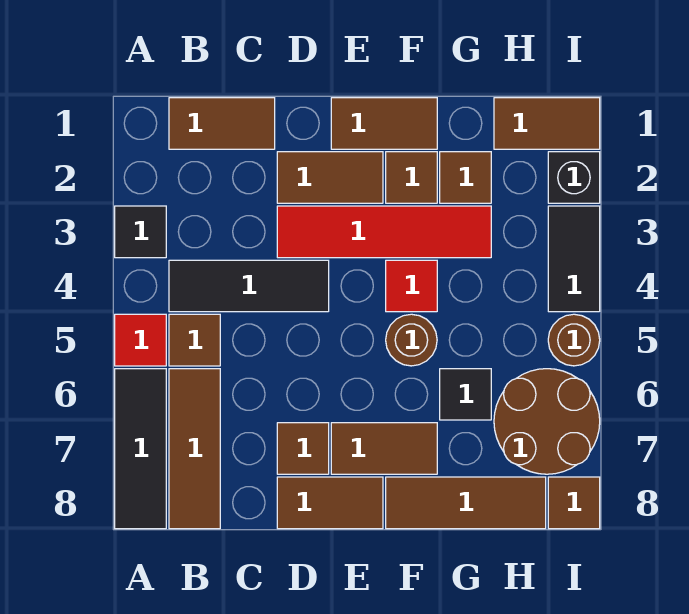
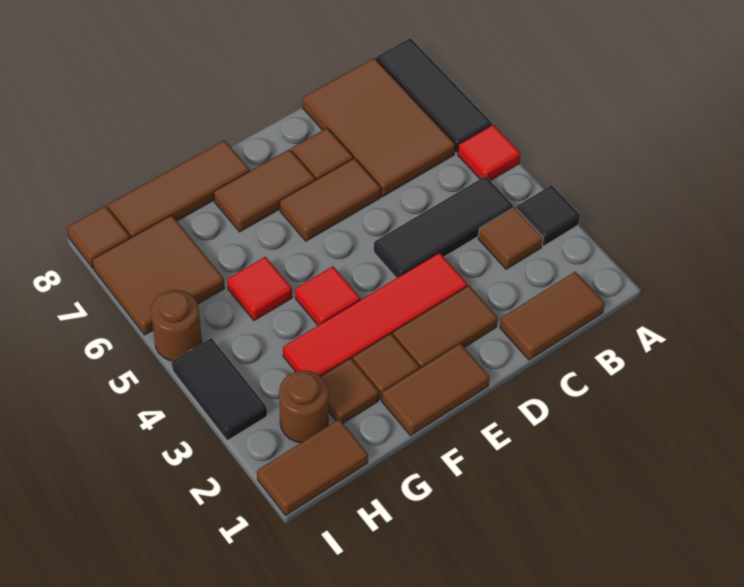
brown 1x1 tile [169,314,220,366] -> brown 1x1 tile moved to [478,207,543,269]
brown 1x3 tile [169,369,220,529] -> brown 2x3 tile [303,58,456,197]
brown 1x2 tile [277,477,383,529] -> brown 1x2 tile moved to [280,158,381,241]
brown 1x1 round brick [386,314,437,366] -> brown 1x1 round brick moved to [279,370,328,443]
none -> red 1x1 tile [227,257,292,321]
black 1x1 tile [440,369,491,420] -> none
brown 2x2 round brick [494,369,600,474] -> brown 2x2 tile [92,215,225,335]
black 1x1 brick [548,152,600,203] -> none

